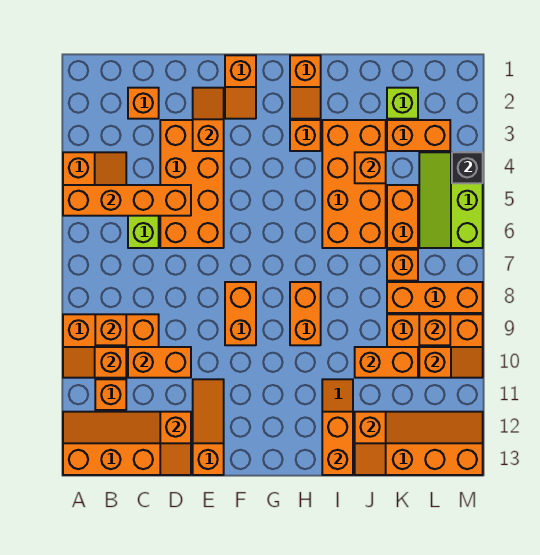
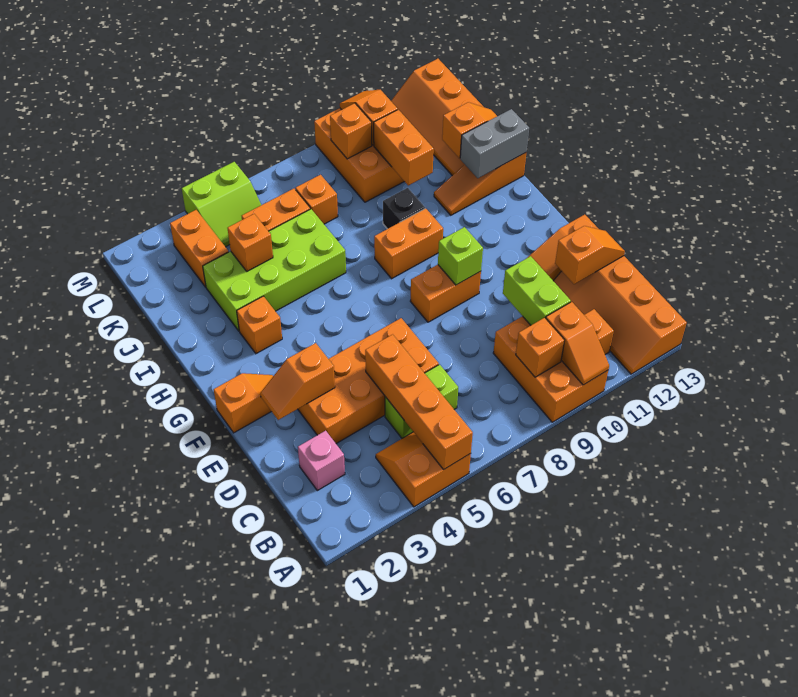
orange 1x1 brick [128,88,159,119] -> pink 1x1 brick [298,431,345,491]
orange 1x2 brick [128,347,191,378] -> lime 1x2 brick [503,256,571,325]
orange 1x2 slope [290,55,321,119] -> none
orange 2x4 brick [322,120,386,248] -> lime 2x4 brick [203,209,346,331]
orange 1x2 brick [322,412,353,475] -> grey 1x2 brick [460,109,529,178]
lime 1x1 brick [387,88,418,119] -> lime 1x1 brick moved to [438,227,483,285]
orange 1x3 brick [387,282,483,313] -> none
lime 2x3 slope [419,152,483,248] -> lime 2x2 slope [182,162,261,247]
black 1x1 brick [452,152,483,183] -> black 1x1 brick moved to [383,188,425,229]

